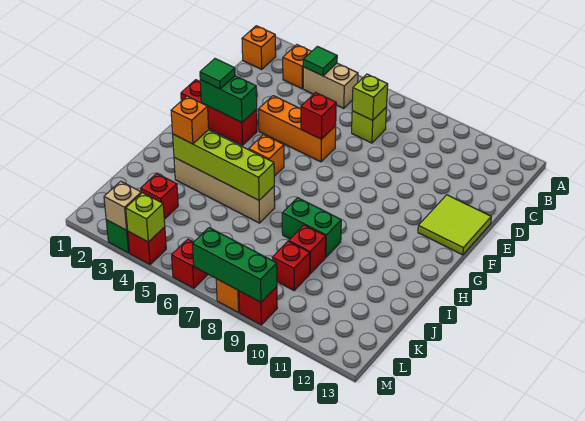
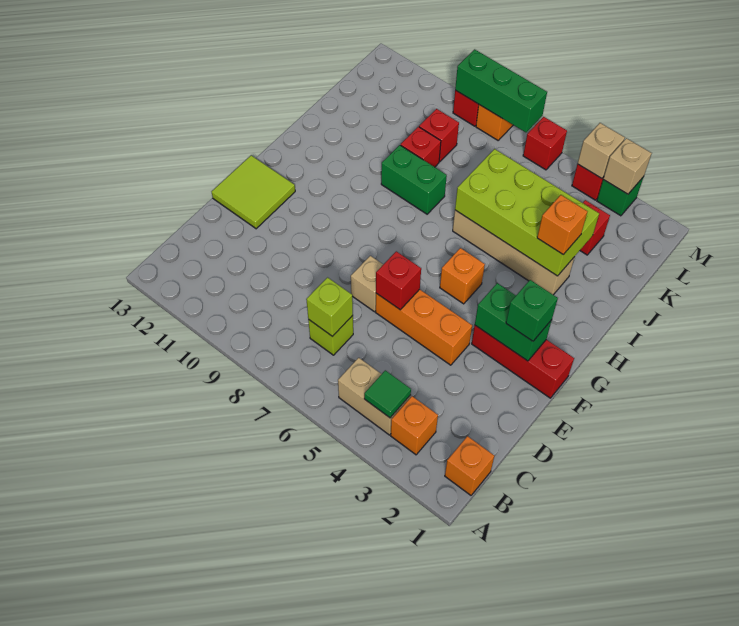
none -> tan 1x1 brick [351,256,383,312]
green 1x1 tile [200,59,235,89] -> green 1x1 brick [506,280,558,341]
lime 1x4 brick [173,130,274,200] -> lime 2x4 brick [455,149,599,276]
lime 1x1 brick [126,193,165,242] -> tan 1x1 brick [578,123,625,178]

